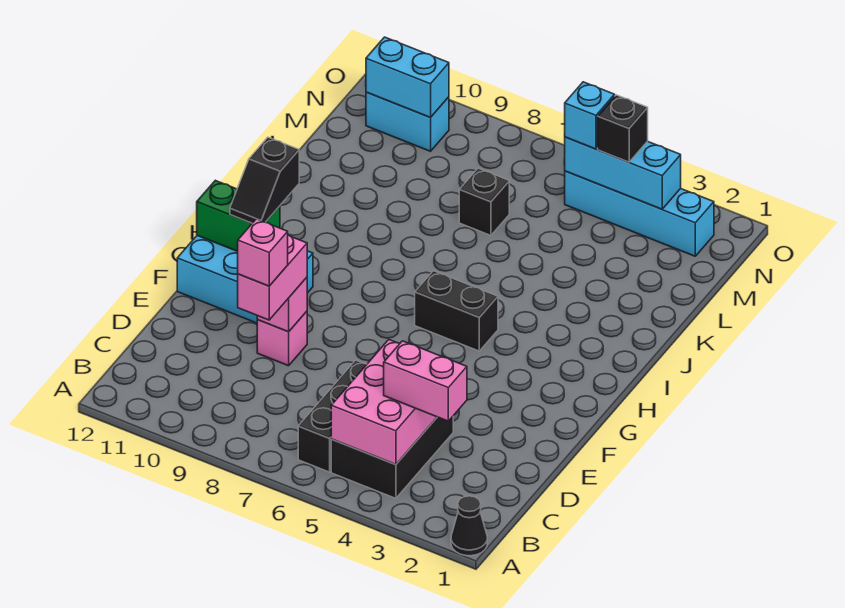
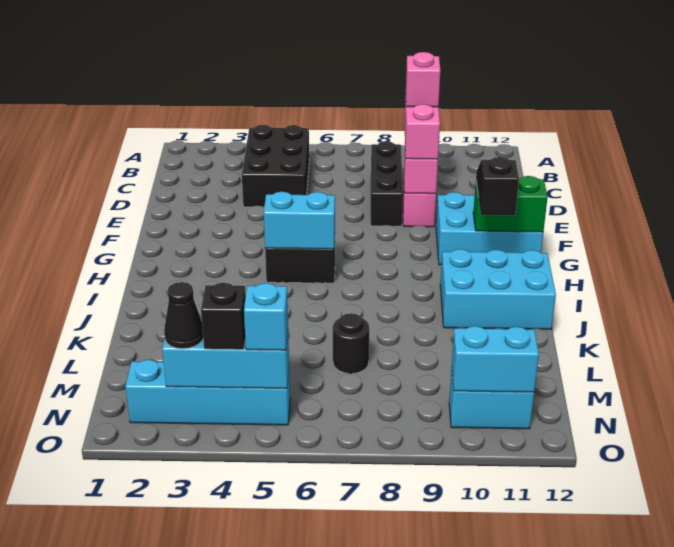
black 1x1 cone [451,496,487,556] -> black 1x1 cone moved to [164,282,203,349]
pink 2x3 brick [331,340,437,465] -> none
black 1x3 brick [298,360,367,472] -> black 1x3 brick moved to [371,141,403,226]
pink 1x2 brick [384,341,467,421] -> none
none -> cyan 1x2 brick [264,192,335,249]
none -> cyan 2x3 brick [440,249,556,329]
black 1x1 brick [459,168,509,235] -> black 1x1 round brick [333,313,369,374]

